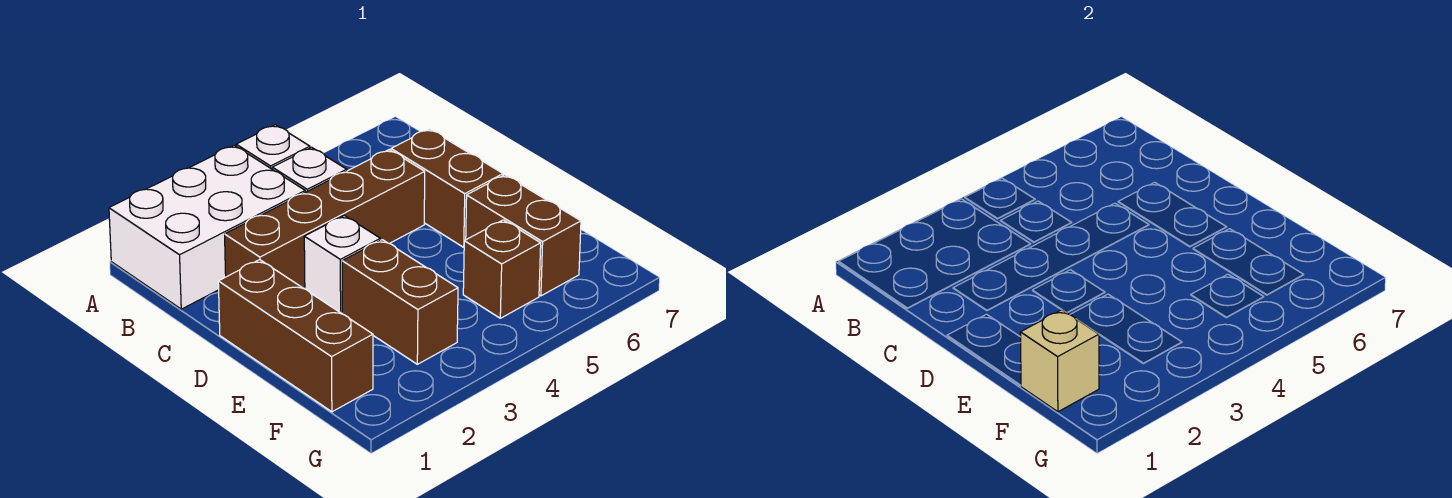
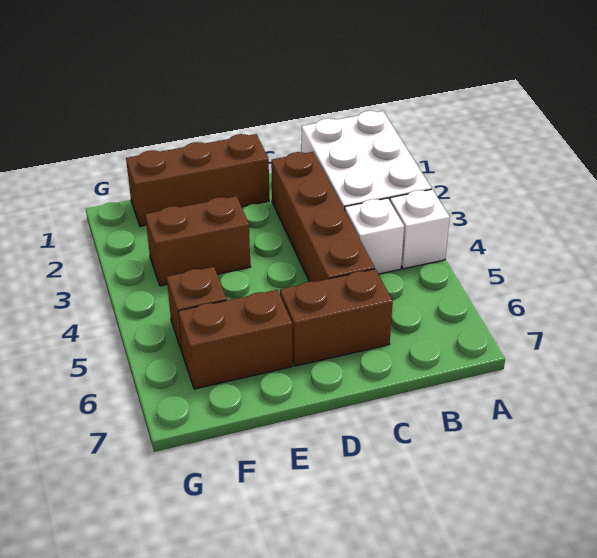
white 1x1 brick [304,215,380,313] -> none
tan 1x1 brick [1020,310,1099,412] -> none

